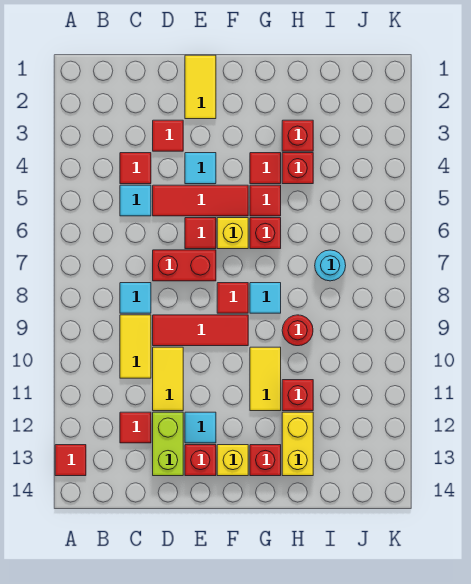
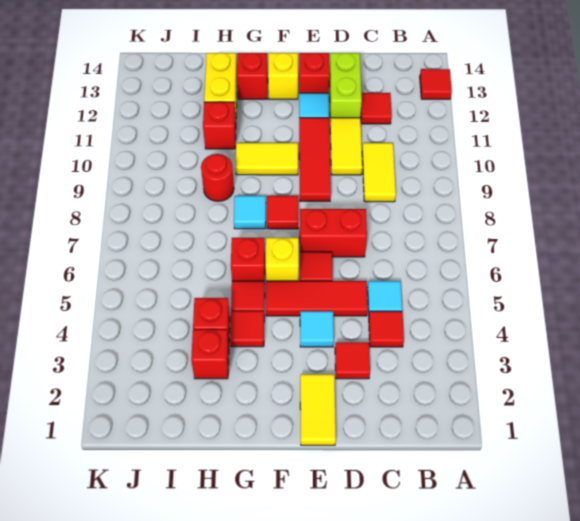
cyan 1x1 tile [120,283,151,313] -> none
red 1x3 tile [153,315,248,346] -> red 1x3 tile turned to [299,118,331,201]
yellow 1x2 tile [250,347,281,411] -> yellow 1x2 tile turned to [235,143,298,175]
cyan 1x1 round brick [315,250,346,281] -> none

